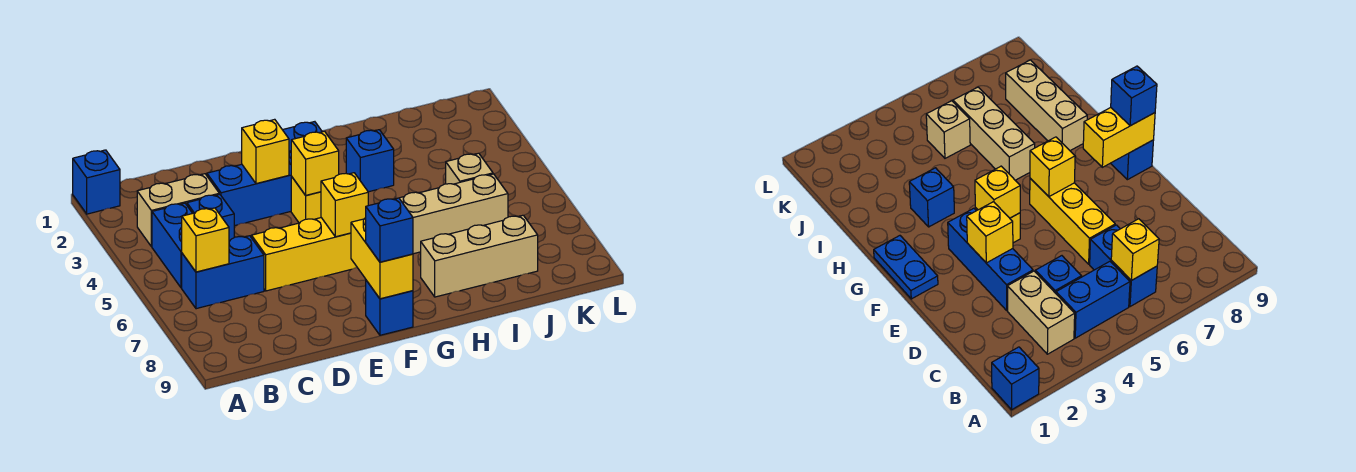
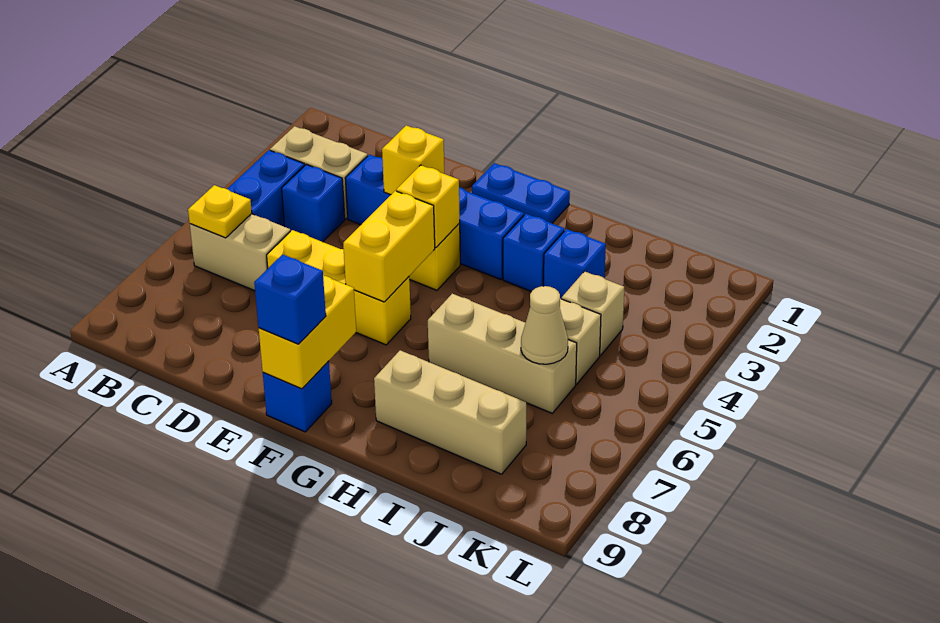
blue 1x1 brick [73,150,120,214] -> blue 1x1 brick moved to [544,229,606,299]
blue 1x2 brick [182,236,264,309] -> tan 1x2 brick [190,214,290,291]
yellow 1x1 brick [182,208,229,272] -> yellow 1x1 plate [188,185,252,238]
blue 1x3 brick [207,152,292,226] -> blue 1x4 brick [345,155,524,279]
yellow 1x1 brick [321,173,368,237] -> yellow 1x2 brick [343,191,435,302]
none -> tan 1x1 brick [562,271,624,356]
none -> tan 1x1 cone [521,286,568,364]

